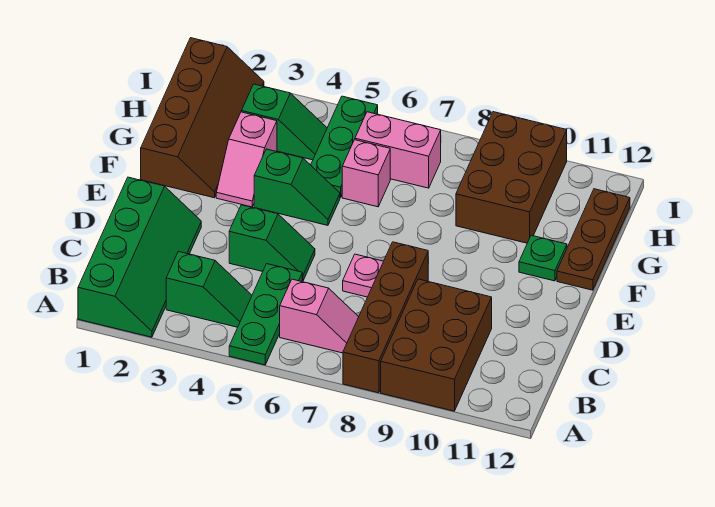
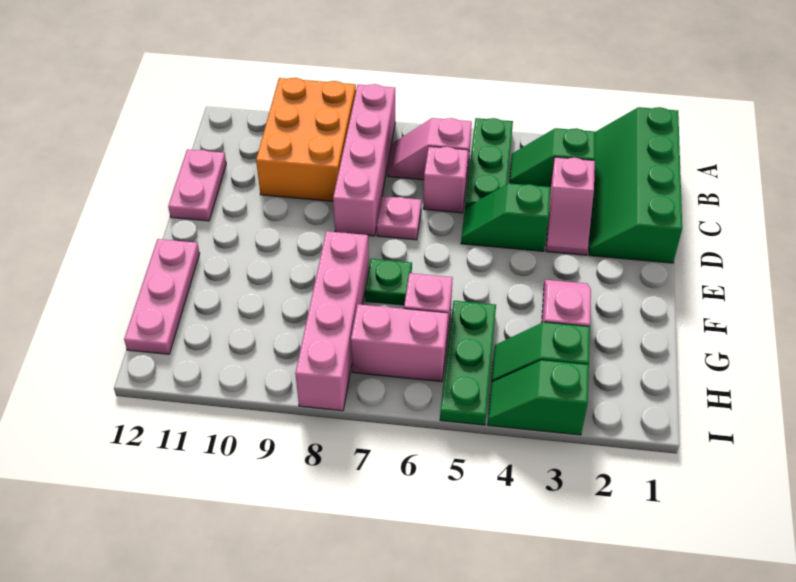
brown 1x4 brick [343,242,428,393] -> pink 1x4 brick [333,84,395,236]
brown 2x3 brick [381,279,492,411] -> orange 2x3 brick [256,78,356,201]
none -> pink 1x2 slope [546,157,595,255]
none -> pink 1x1 brick [423,146,468,213]
none -> pink 1x2 plate [168,149,226,221]
brown 2x4 slope [141,38,264,198] -> none
green 1x2 slope [254,149,340,225] -> green 1x2 slope moved to [488,360,589,435]
none -> pink 1x4 brick [295,231,369,411]
green 1x1 plate [519,235,567,281] -> green 1x1 plate moved to [365,259,412,305]
brown 1x3 plate [557,189,630,290] -> pink 1x3 plate [124,239,200,354]
brown 2x3 brick [456,112,567,243] -> none

